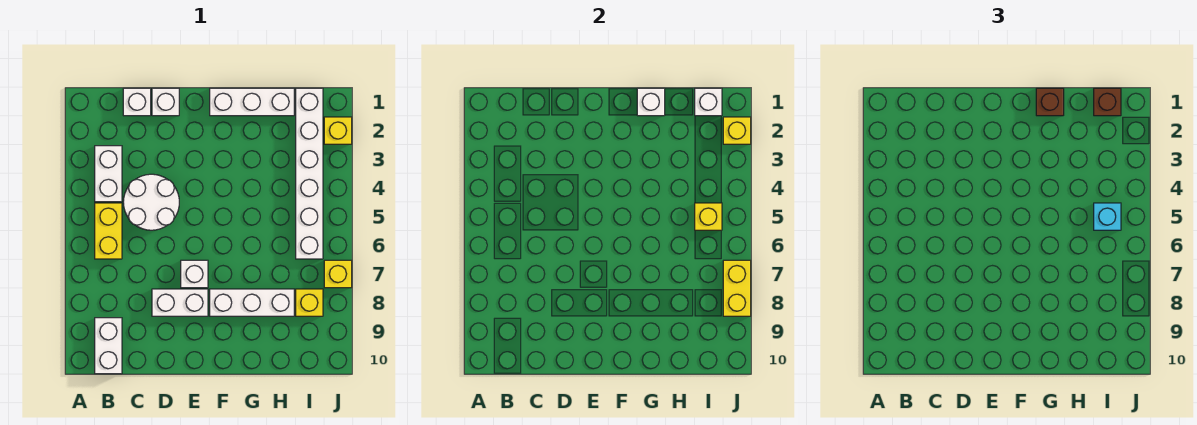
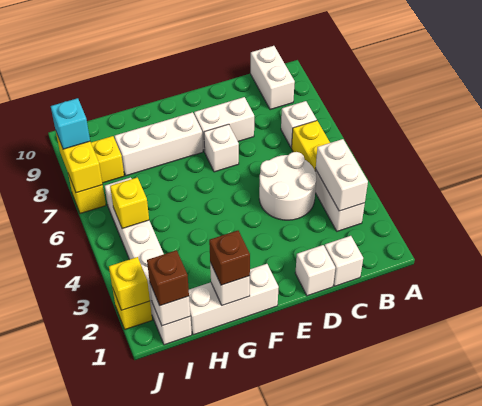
none -> white 1x2 brick [316,139,368,211]
none -> white 1x1 brick [281,101,317,148]
cyan 1x1 brick [1094,203,1121,230] -> cyan 1x1 brick moved to [51,98,90,149]

